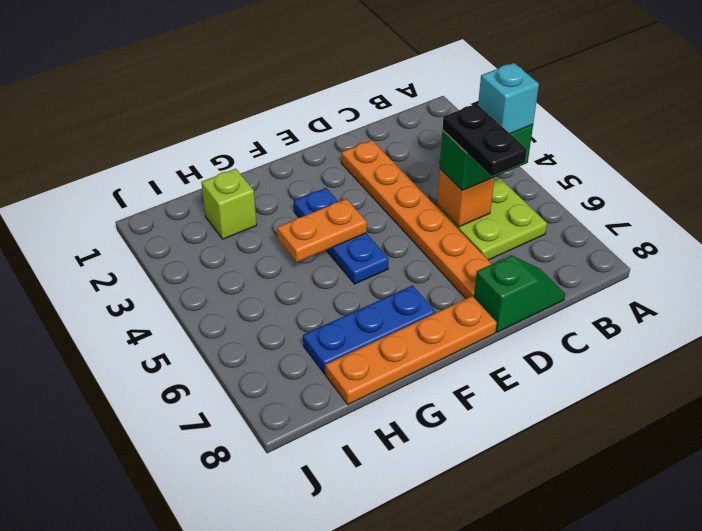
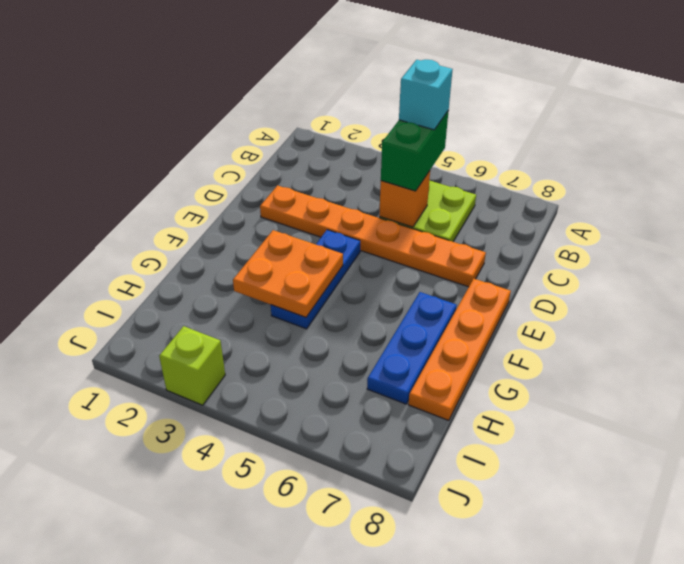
black 1x2 plate [442,104,527,176] -> none
green 1x2 slope [474,256,565,332] -> none
blue 1x3 plate [294,188,389,284] -> blue 1x3 plate turned to [271,230,360,329]
orange 1x2 plate [277,199,367,262] -> orange 2x2 plate [233,230,343,317]
lime 1x1 brick [201,169,257,239] -> lime 1x1 brick moved to [159,326,225,405]

